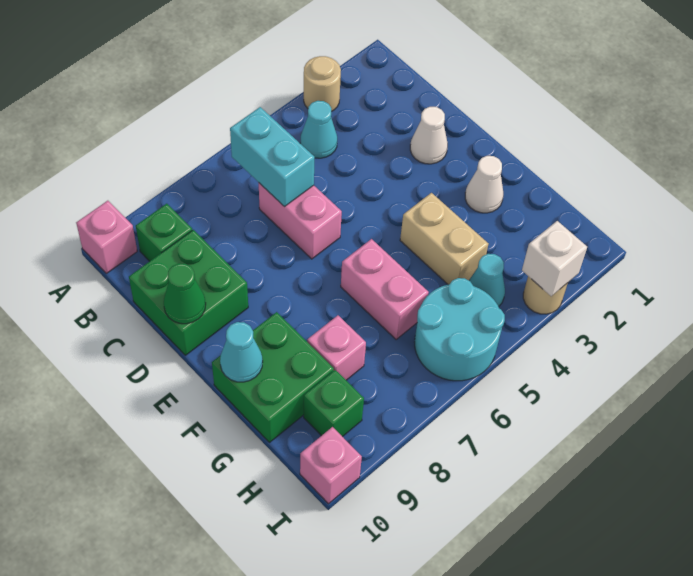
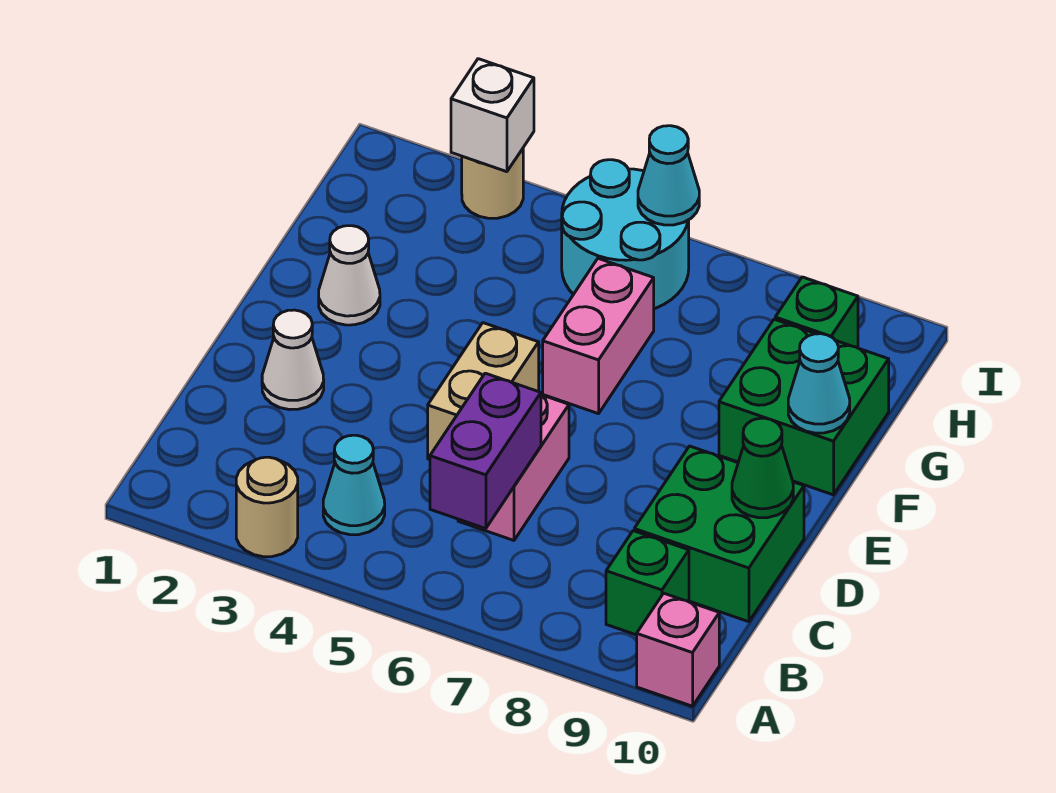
cyan 1x2 brick [230,107,315,207] -> purple 1x2 brick [430,373,541,529]
tan 1x2 brick [400,193,489,285] -> tan 1x2 brick moved to [428,323,539,459]
pink 1x1 brick [307,315,366,380] -> none
cyan 1x1 cone [469,254,505,307] -> cyan 1x1 cone moved to [638,126,699,225]
pink 1x1 brick [300,427,362,504] -> none

